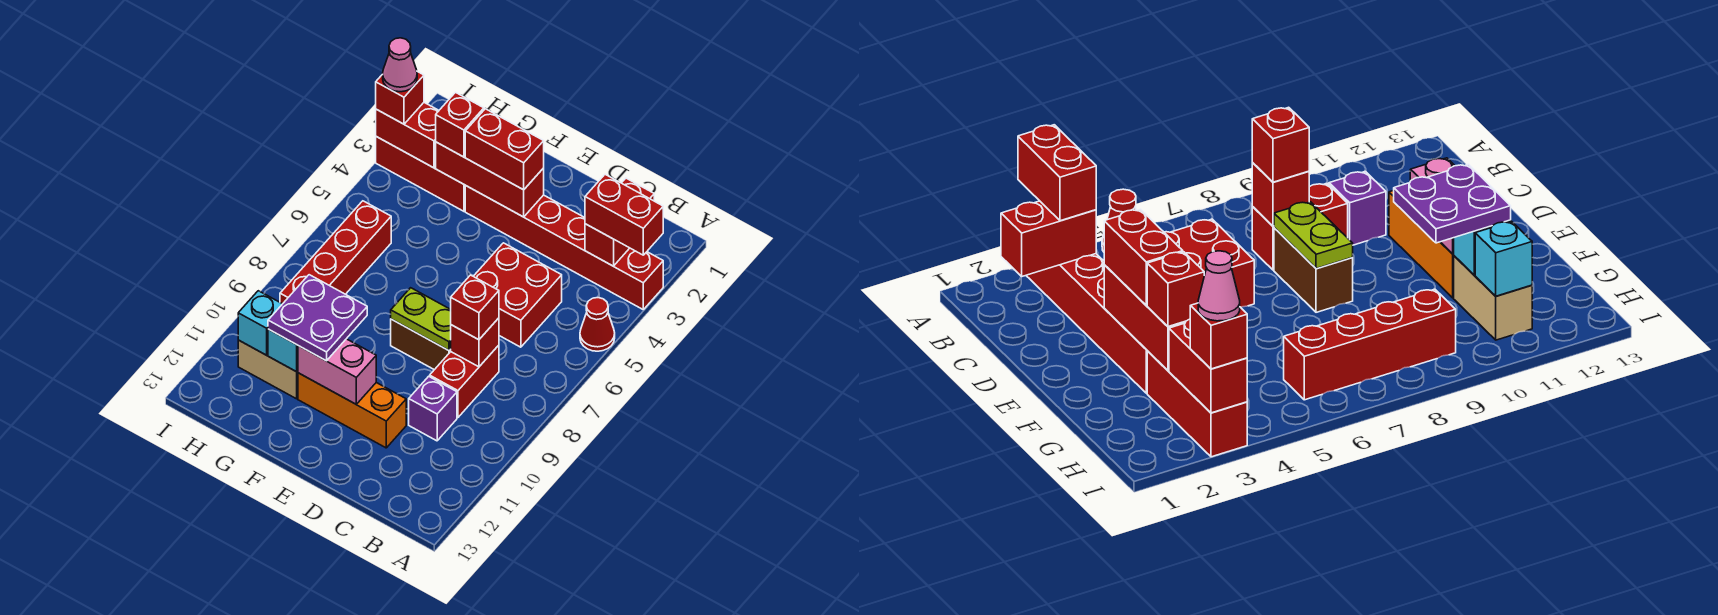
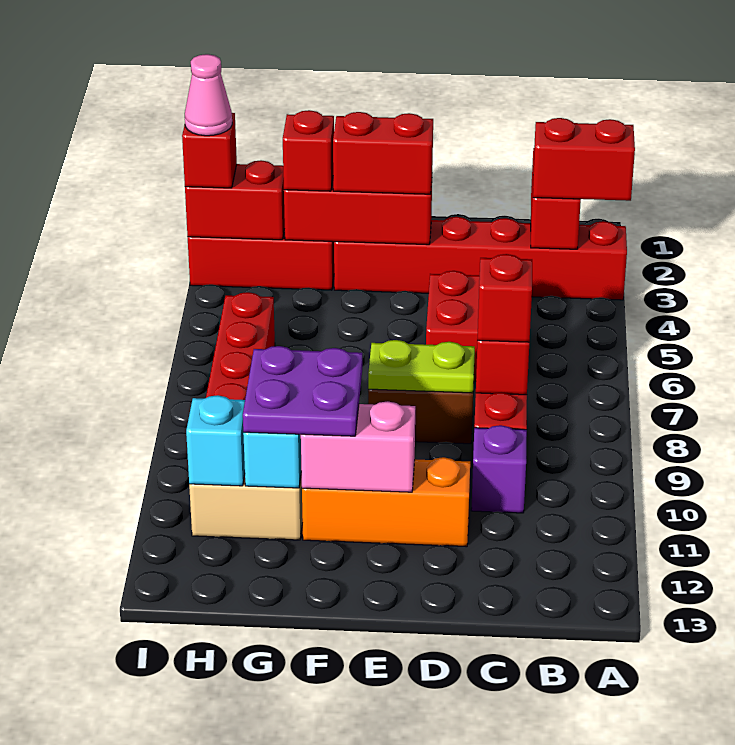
red 1x1 cone [580,298,615,351] -> none

